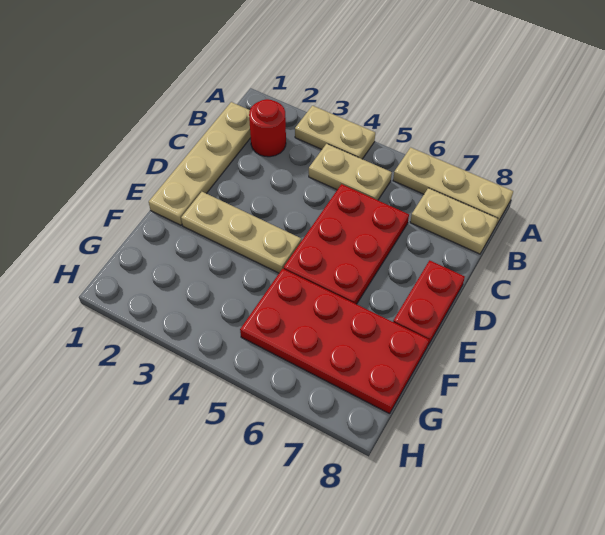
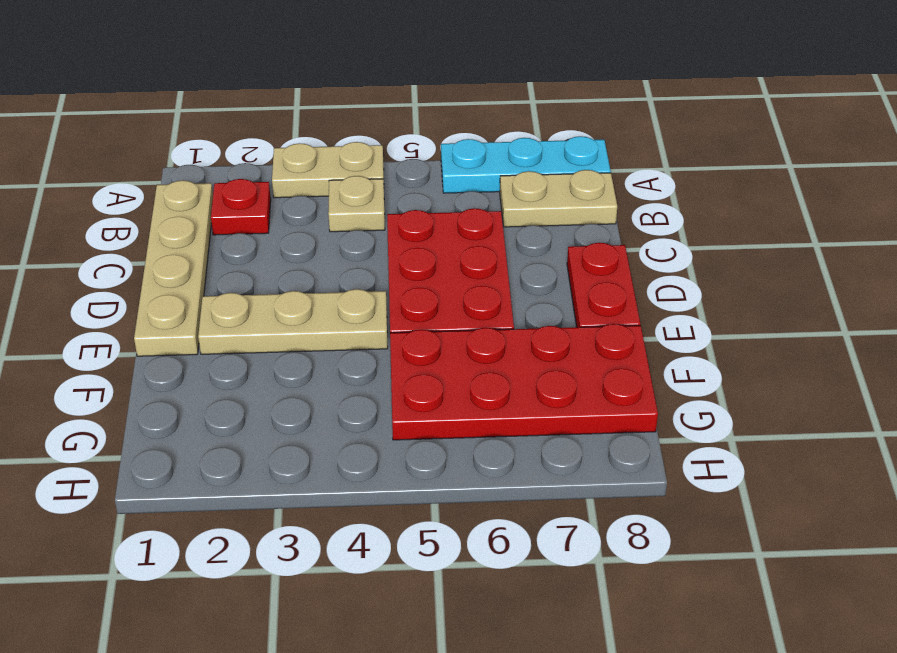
tan 1x3 plate [393,147,513,225] -> cyan 1x3 plate [441,136,611,193]
red 1x1 round brick [249,99,286,157] -> red 1x1 plate [211,179,271,235]
tan 1x2 plate [309,144,392,200] -> tan 1x1 plate [328,176,385,232]

